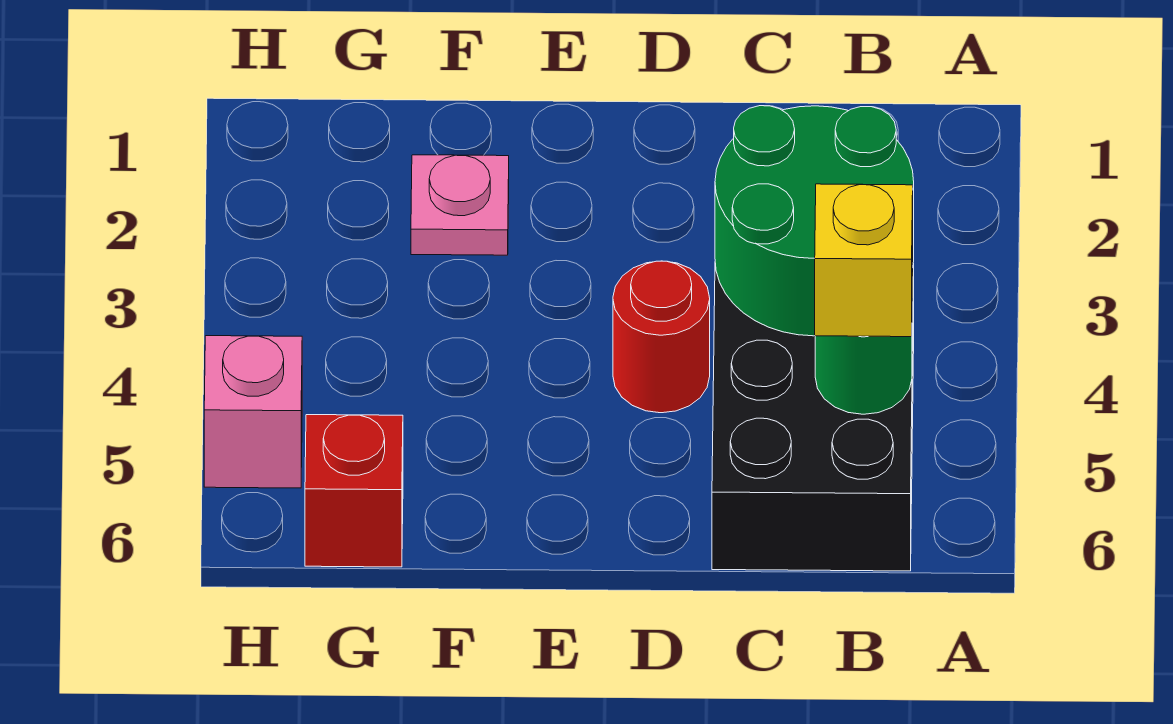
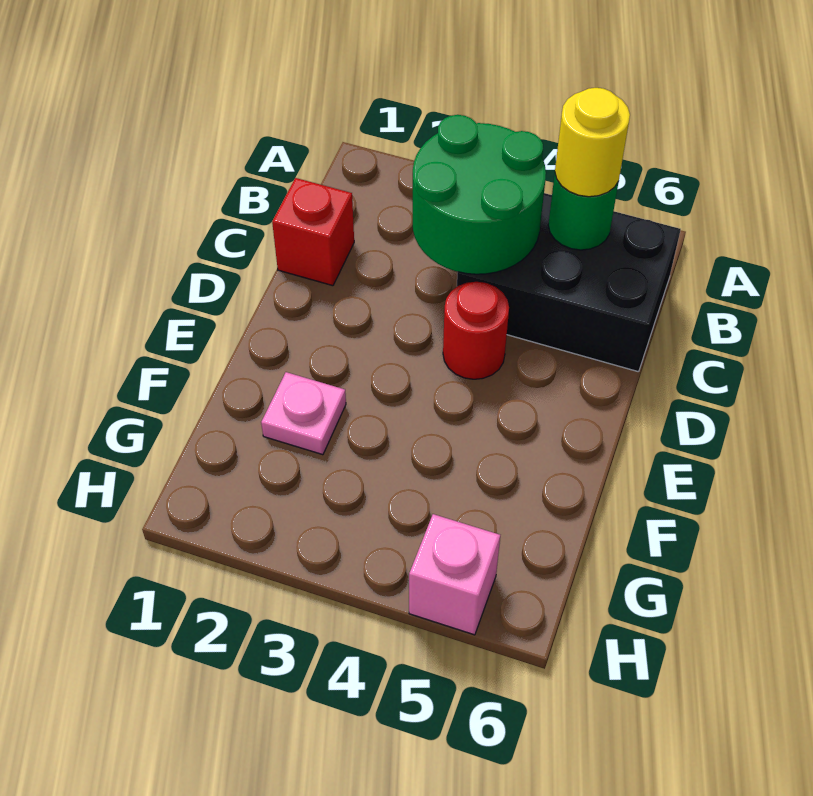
yellow 1x1 brick [815,184,913,337] -> yellow 1x1 round brick [555,88,630,197]
red 1x1 brick [305,415,403,567] -> red 1x1 brick moved to [272,178,354,286]

